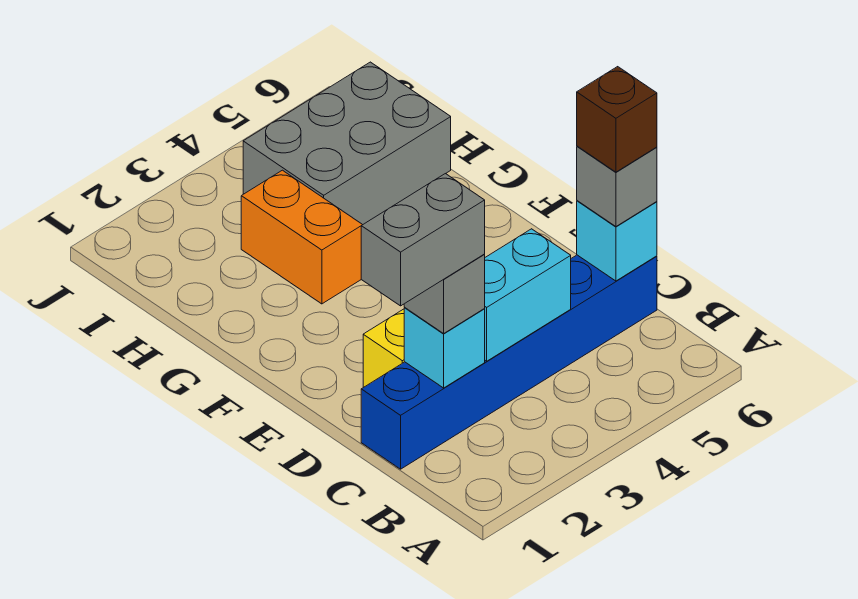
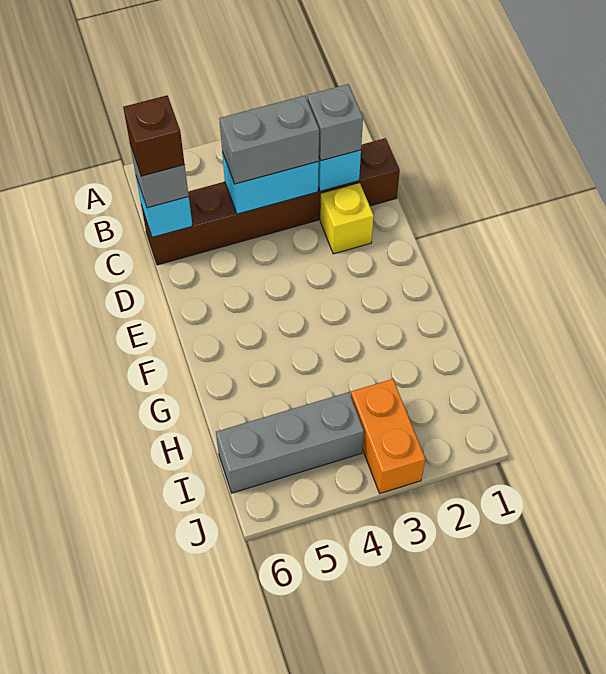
blue 1x6 brick [361,255,657,469] -> brown 1x6 brick [142,138,400,265]
grey 1x2 brick [361,174,485,306] -> grey 1x2 brick moved to [219,96,319,184]
orange 1x2 brick [241,170,362,304] -> orange 1x2 brick moved to [351,379,425,493]
grey 2x3 brick [243,62,451,225] -> grey 1x3 brick [216,392,364,493]

